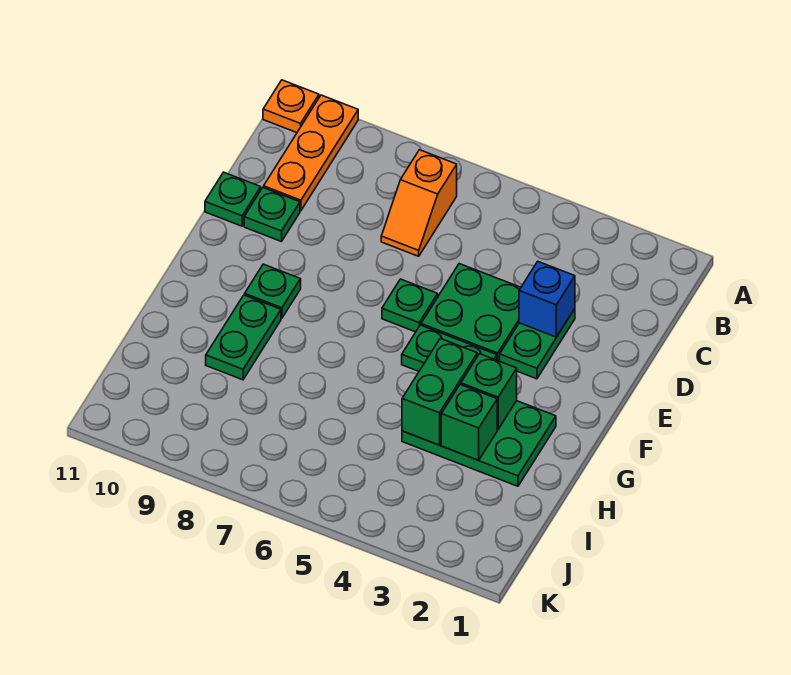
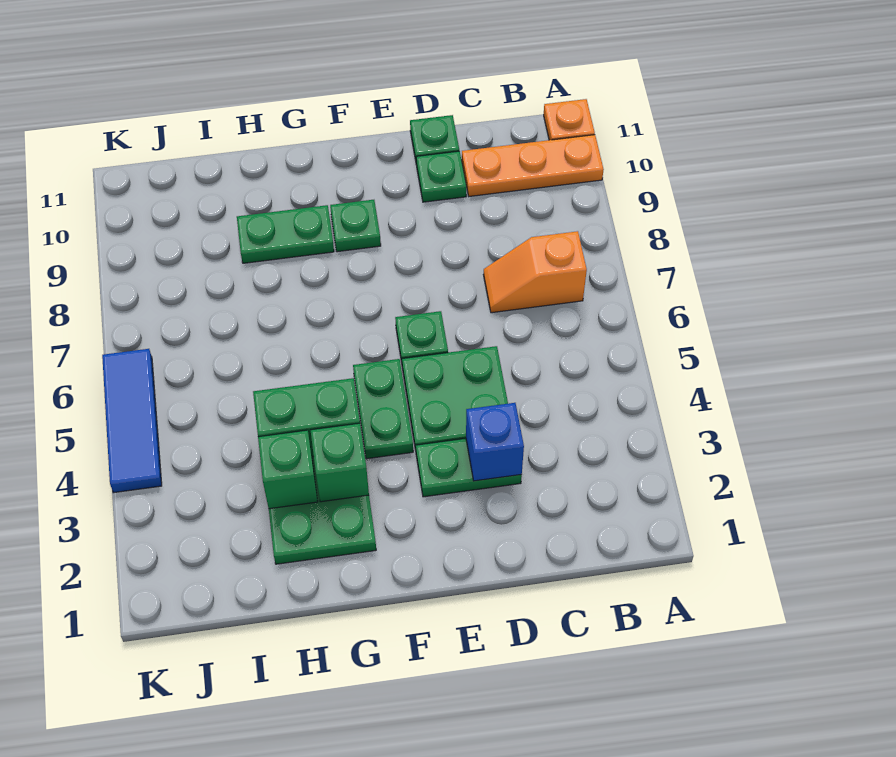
none -> blue 1x3 tile [102,349,162,493]

